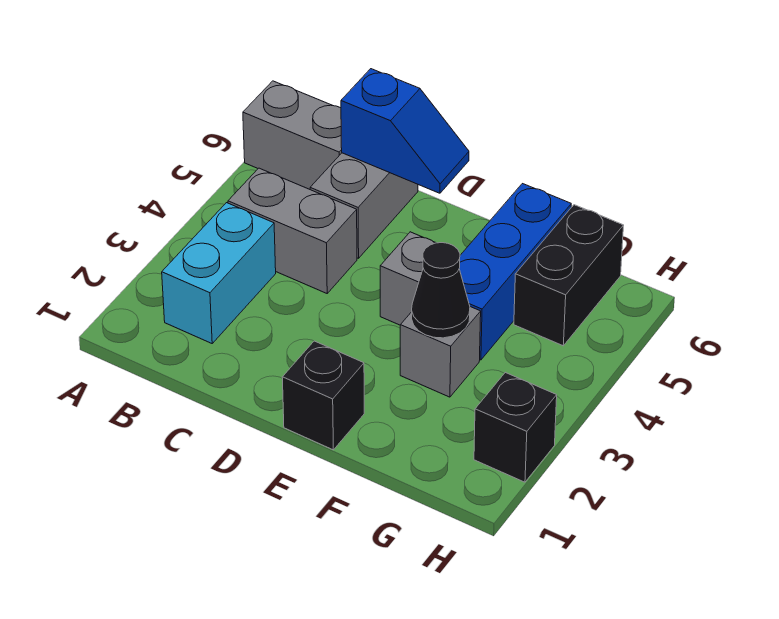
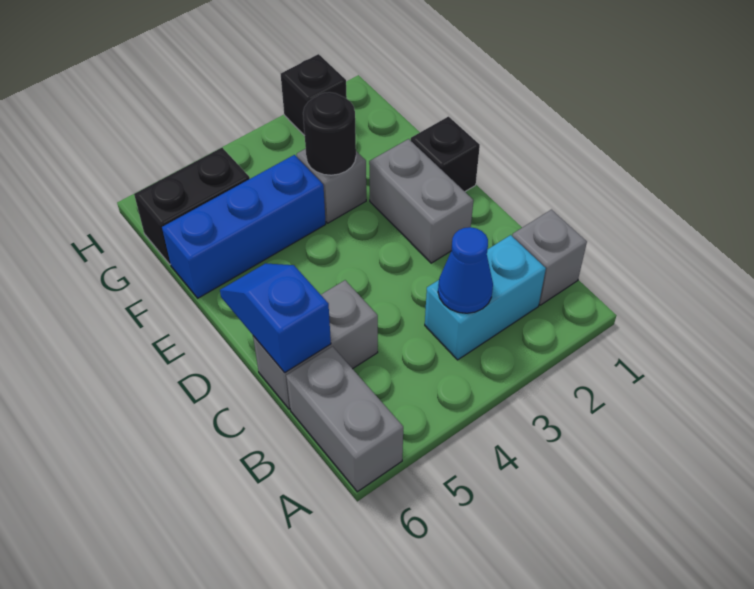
none -> blue 1x1 cone [438,227,493,313]
grey 1x2 brick [228,168,357,293] -> grey 1x2 brick moved to [369,139,473,263]
grey 1x1 brick [380,232,436,325] -> grey 1x1 brick moved to [512,210,587,305]
black 1x1 cone [412,243,470,338] -> black 1x1 round brick [303,92,356,175]

